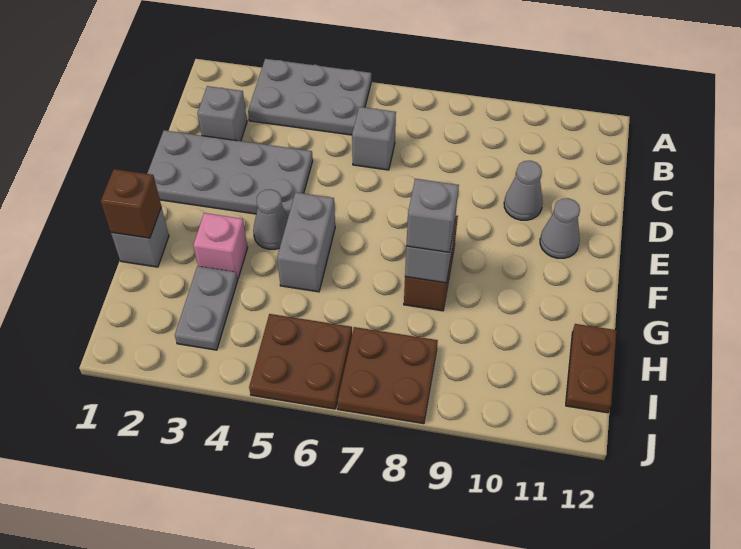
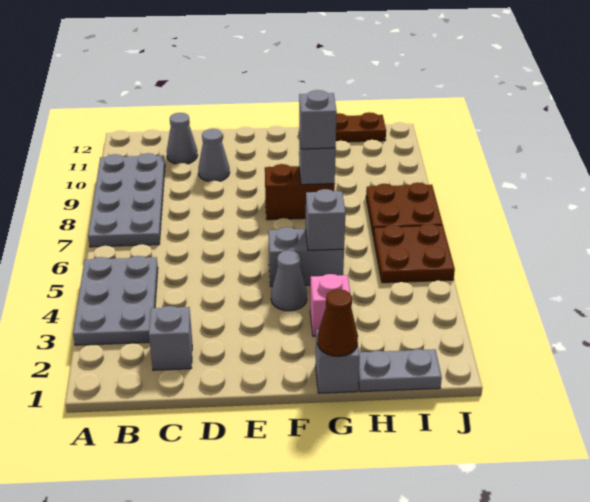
grey 1x1 brick [352,107,396,170] -> grey 1x1 brick moved to [306,189,345,250]
grey 2x4 plate [147,130,313,217] -> grey 2x4 plate moved to [88,153,165,247]
grey 1x1 cone [540,198,580,258] -> grey 1x1 cone moved to [167,113,198,164]
brown 1x1 brick [101,169,161,238] -> brown 1x1 cone [317,289,358,356]
grey 1x2 plate [175,266,237,350] -> grey 1x2 plate moved to [358,349,442,392]

